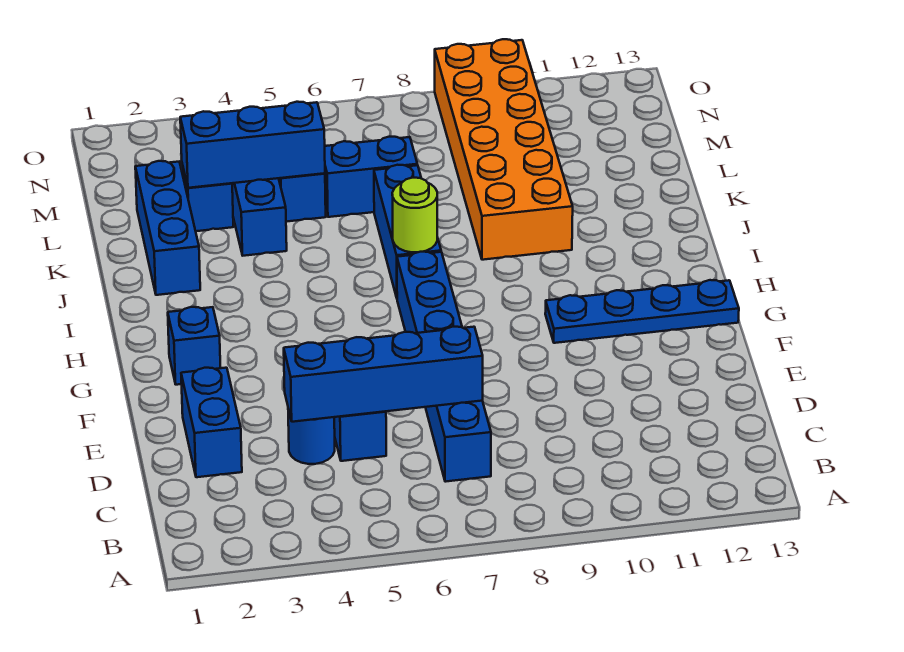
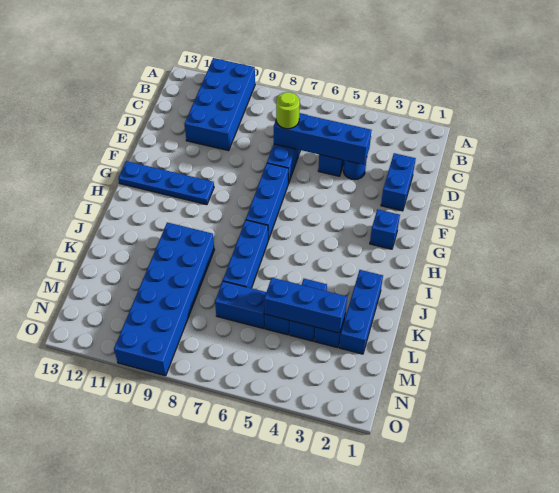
none -> blue 2x4 brick [185,58,255,151]
lime 1x1 round brick [392,178,437,252] -> lime 1x1 round brick moved to [276,92,300,129]
orange 2x6 brick [435,39,573,260] -> blue 2x6 brick [114,222,214,376]

